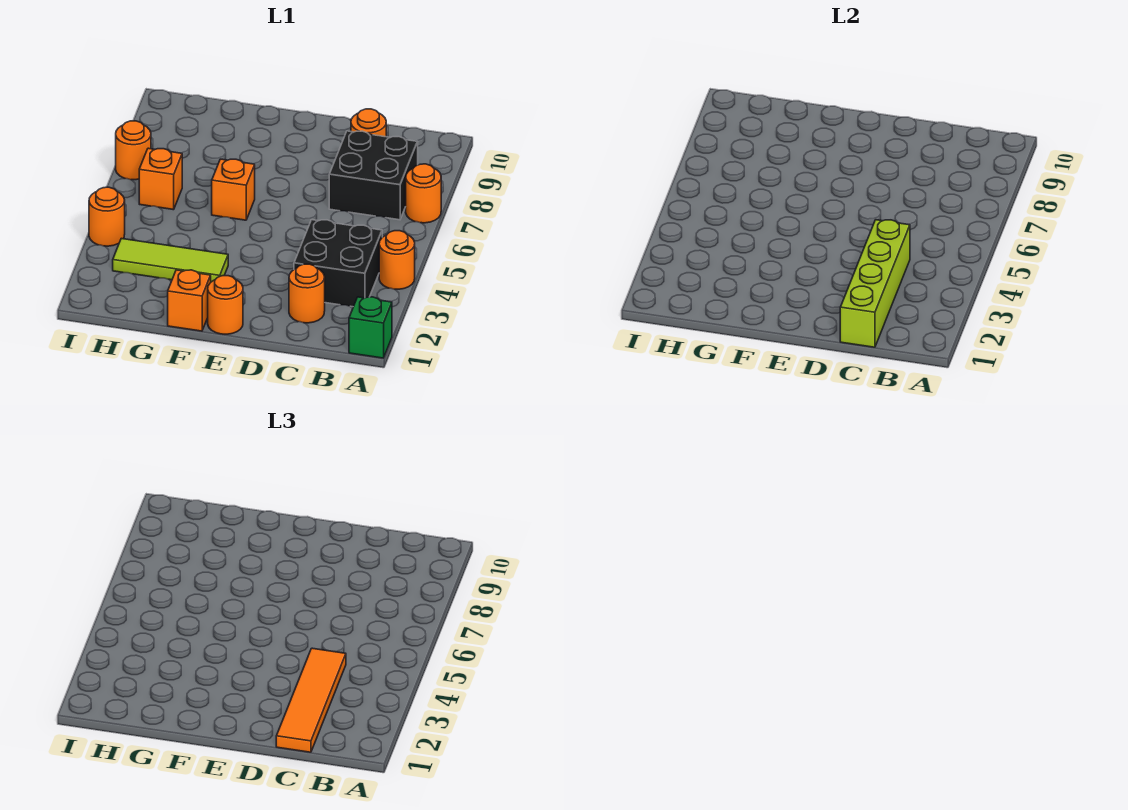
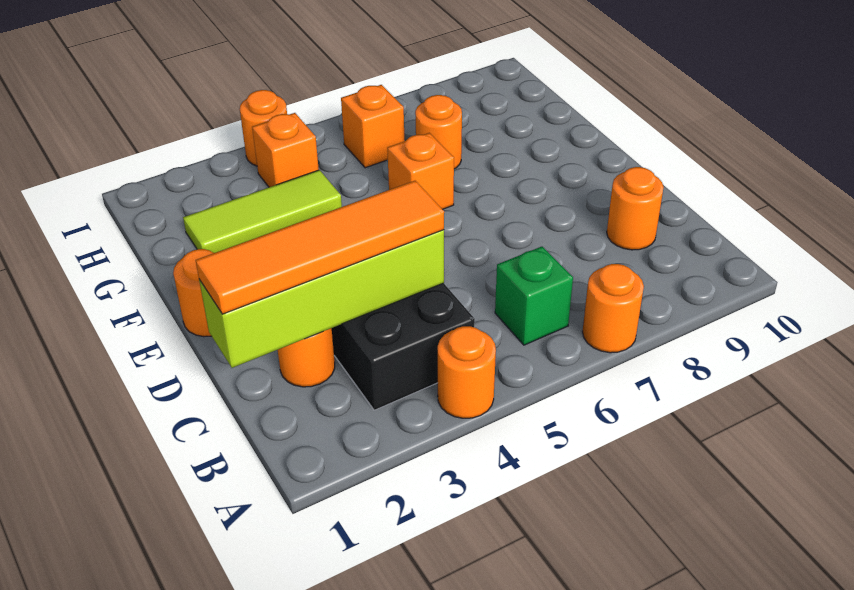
green 1x1 brick [349,297,392,358] -> green 1x1 brick moved to [495,247,573,345]
black 2x2 brick [329,131,418,220] -> none
orange 1x1 brick [168,270,211,331] -> orange 1x1 brick moved to [252,113,319,187]
lime 1x3 tile [113,238,228,282] -> lime 1x3 tile turned to [183,170,342,253]
orange 1x1 round brick [116,121,151,180] -> orange 1x1 round brick moved to [415,95,462,169]

